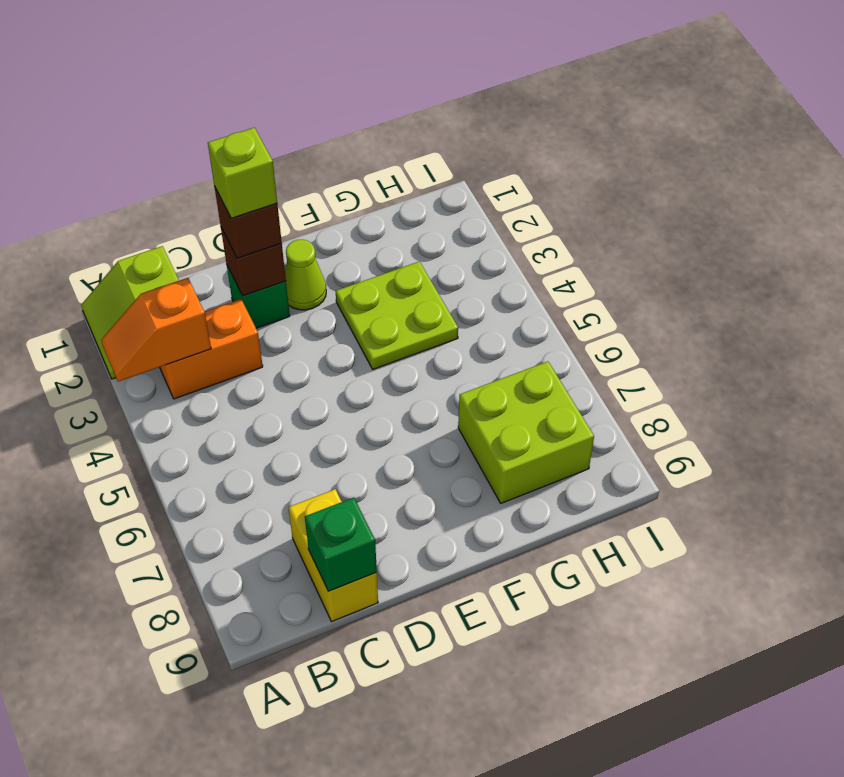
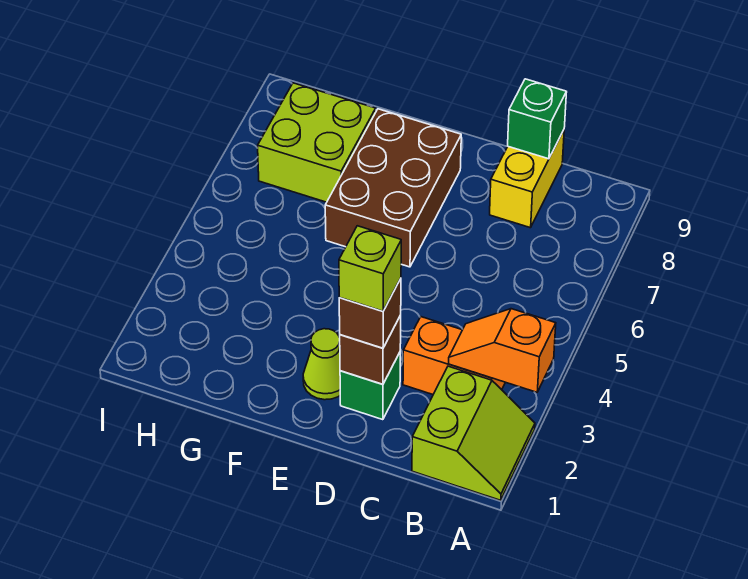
orange 1x2 slope [101,278,211,382] -> orange 1x2 slope turned to [449,309,556,392]
none -> brown 2x3 brick [325,109,461,267]
lime 2x2 plate [336,261,458,369] -> none

